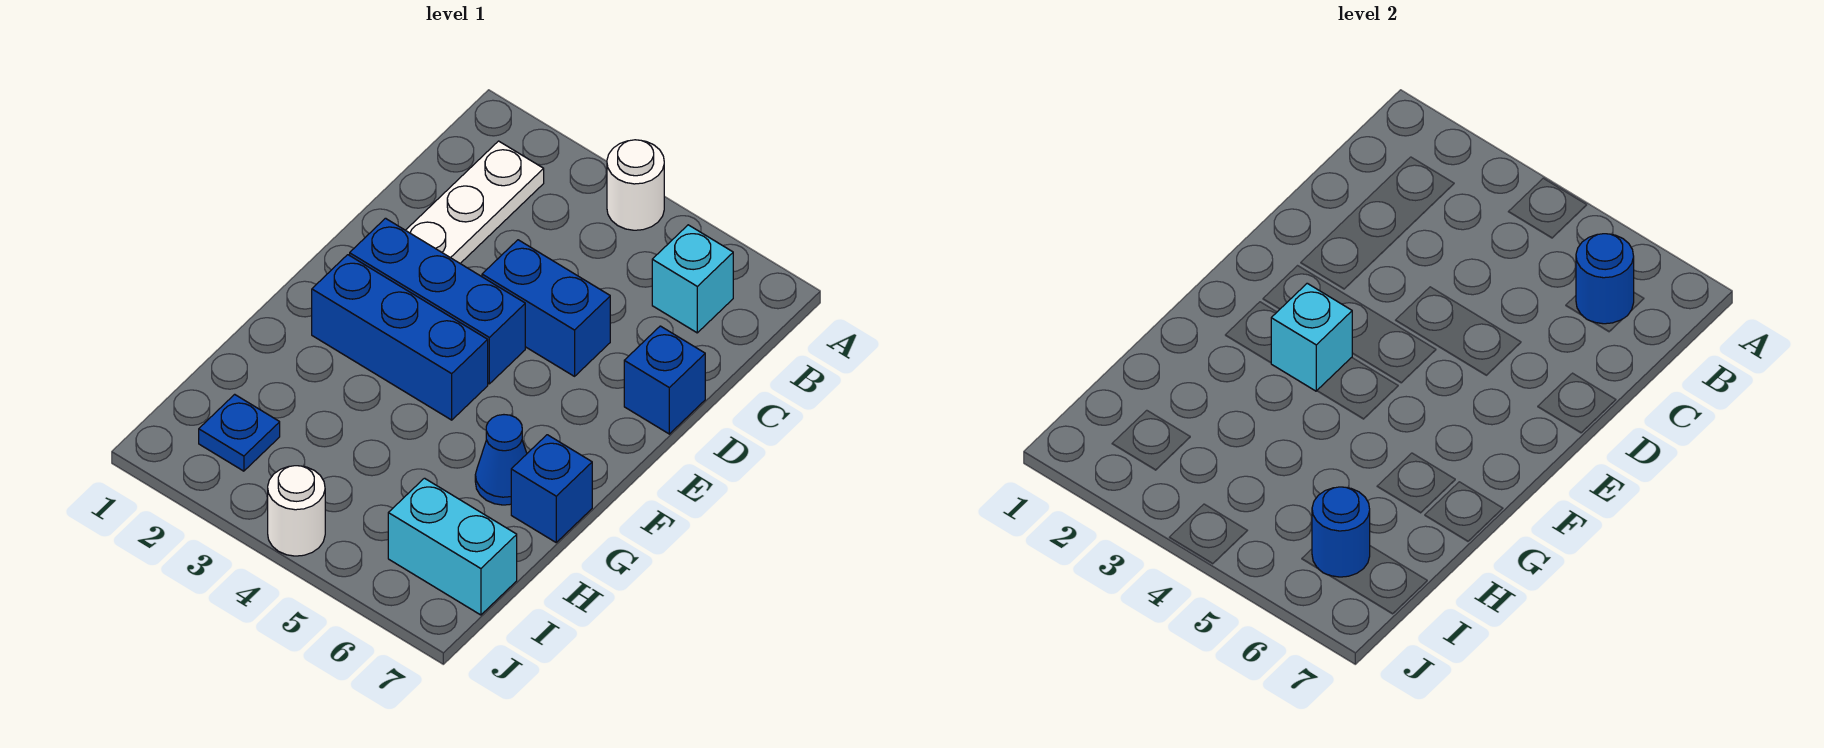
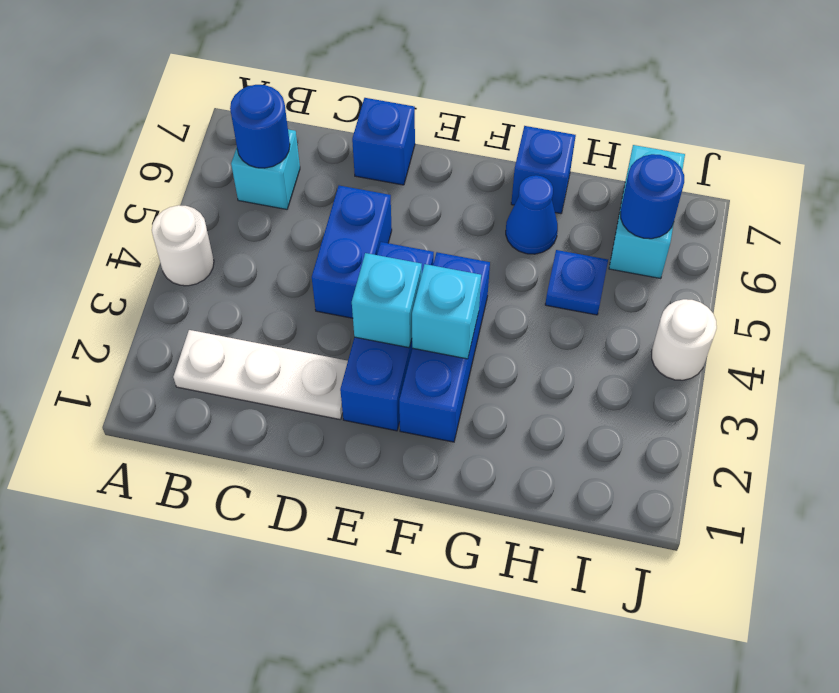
none -> cyan 1x1 brick [352,253,422,348]
blue 1x1 plate [199,394,280,471] -> blue 1x1 plate moved to [545,250,608,315]

